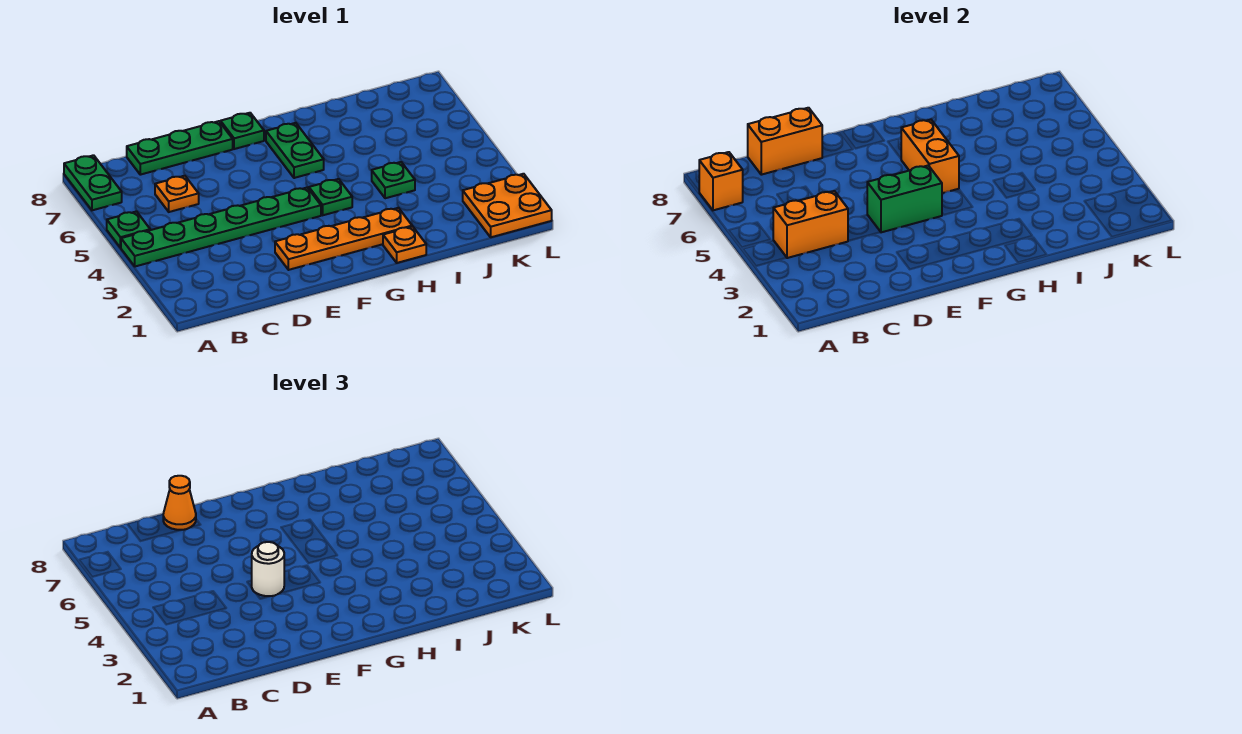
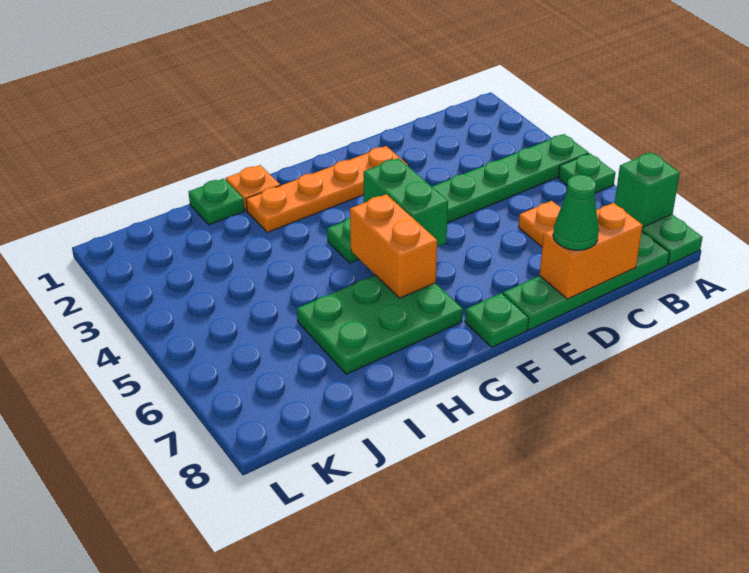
orange 1x1 brick [699,152,743,210] -> green 1x1 brick [615,152,680,228]
orange 1x2 brick [773,191,848,258] -> none
green 1x3 plate [127,121,233,175] -> green 1x4 plate [503,231,670,330]
orange 1x1 cone [163,476,196,530] -> green 1x1 cone [553,175,599,250]
green 1x2 brick [867,166,942,232] -> green 1x2 brick turned to [364,158,448,247]
white 1x1 round brick [252,542,284,596] -> none
green 1x2 plate [266,123,324,178] -> green 2x3 plate [297,275,463,374]
green 1x1 plate [372,162,415,198] -> green 1x1 plate moved to [189,178,244,225]
orange 2x2 plate [463,174,552,237] -> none

